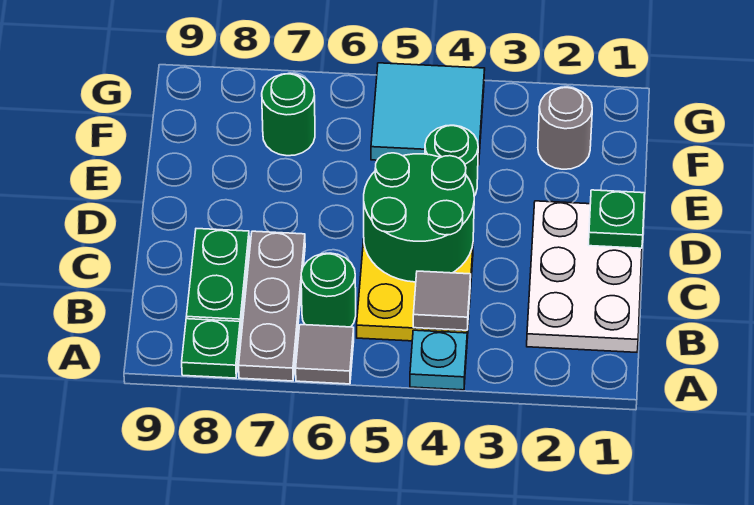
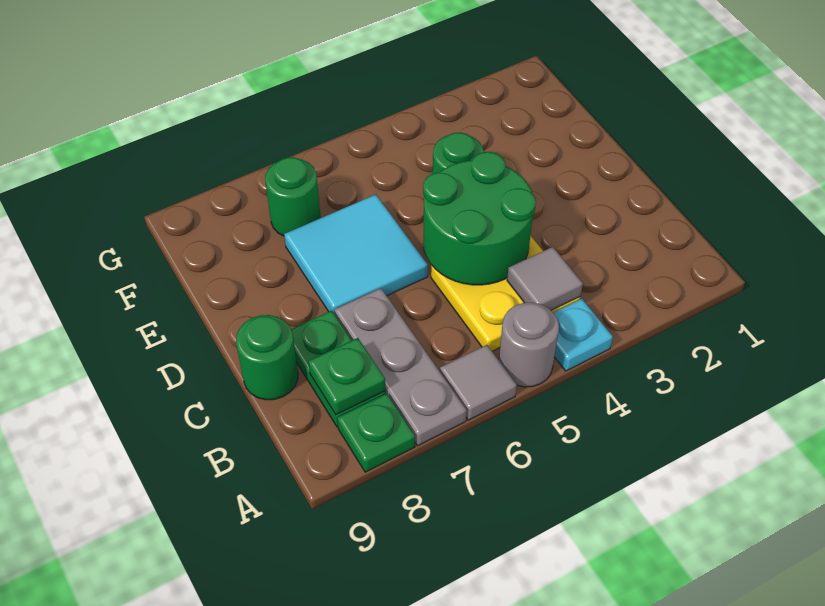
white 2x3 plate [527,201,642,352] -> none
green 1x1 round brick [301,253,356,327] -> green 1x1 round brick moved to [236,315,298,400]
green 1x1 plate [588,190,645,248] -> green 1x1 plate moved to [308,338,386,415]
grey 1x1 round brick [538,87,592,169] -> grey 1x1 round brick moved to [499,303,559,387]
cyan 2x2 tile [371,63,485,165] -> cyan 2x2 tile moved to [284,195,428,314]

